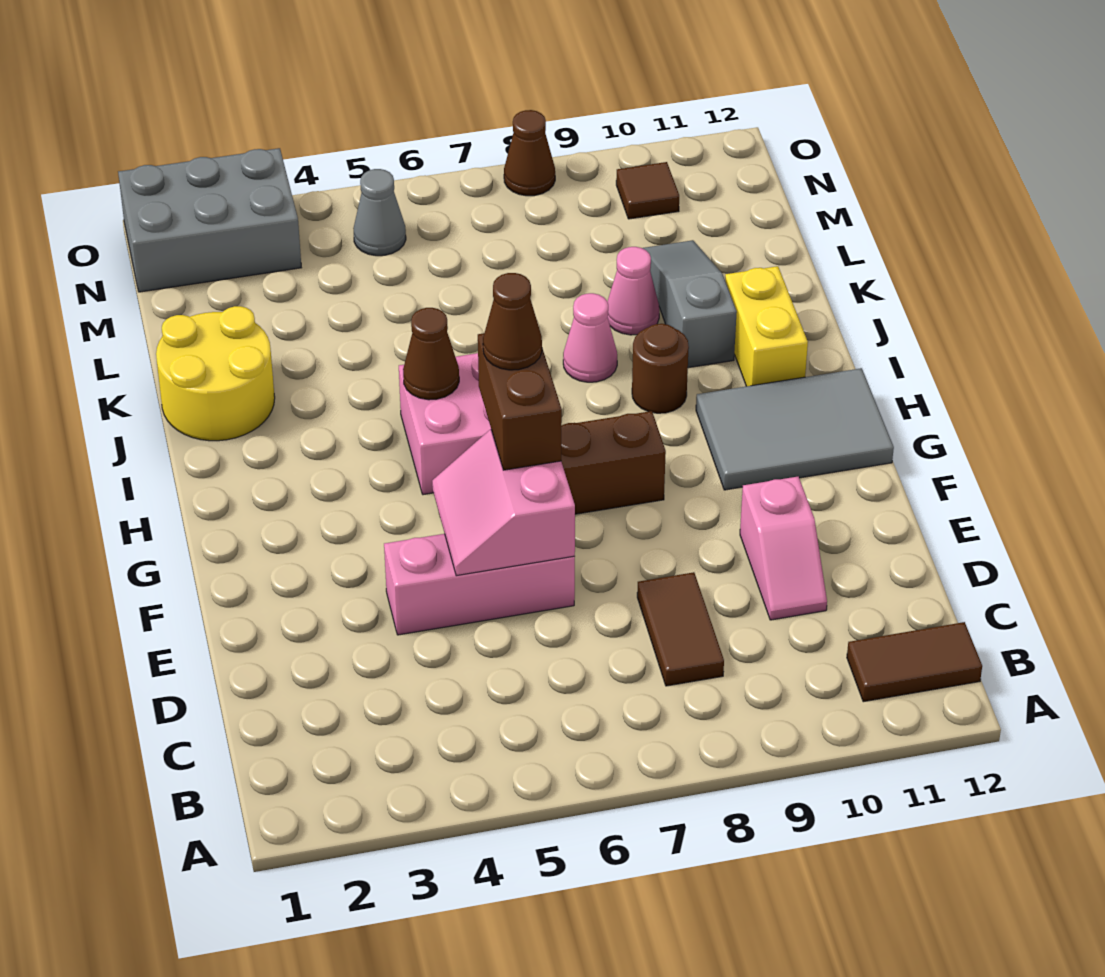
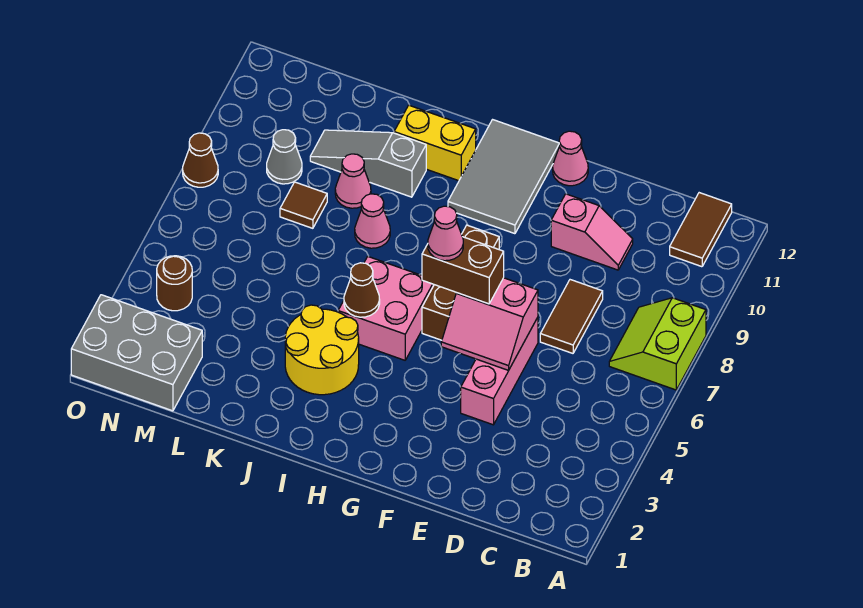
none -> lime 2x2 slope [609,298,706,390]
brown 1x2 tile [637,572,724,686] -> brown 1x2 tile turned to [540,280,603,353]
none -> pink 1x1 cone [553,131,588,186]
brown 1x1 cone [483,273,542,370] -> pink 1x1 cone [428,206,463,261]
brown 1x1 round brick [632,324,689,413] -> brown 1x1 round brick moved to [157,256,192,311]
yellow 2x2 round brick [156,306,275,441] -> yellow 2x2 round brick moved to [285,305,359,395]
grey 2x3 brick [118,148,301,292] -> grey 2x3 brick turned to [71,295,202,411]
grey 1x1 cone [353,169,406,256] -> grey 1x1 cone moved to [267,130,302,184]
brown 1x1 tile [616,162,679,219] -> brown 1x1 tile moved to [280,182,327,228]

